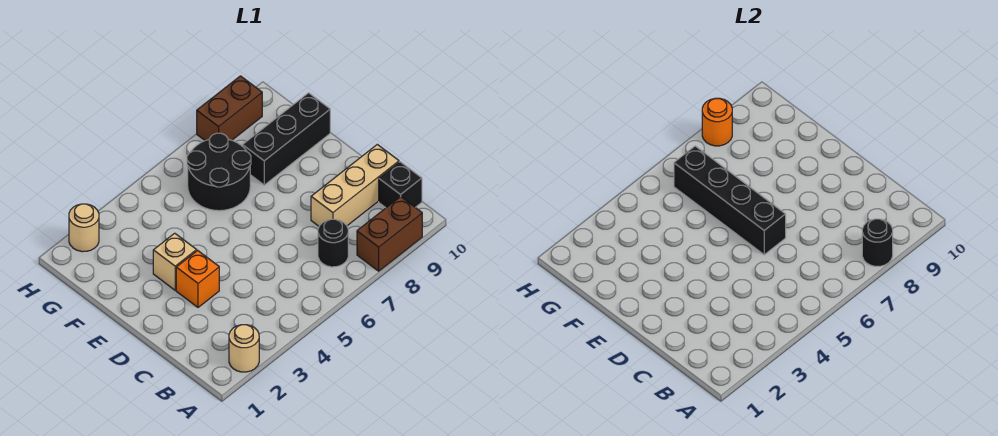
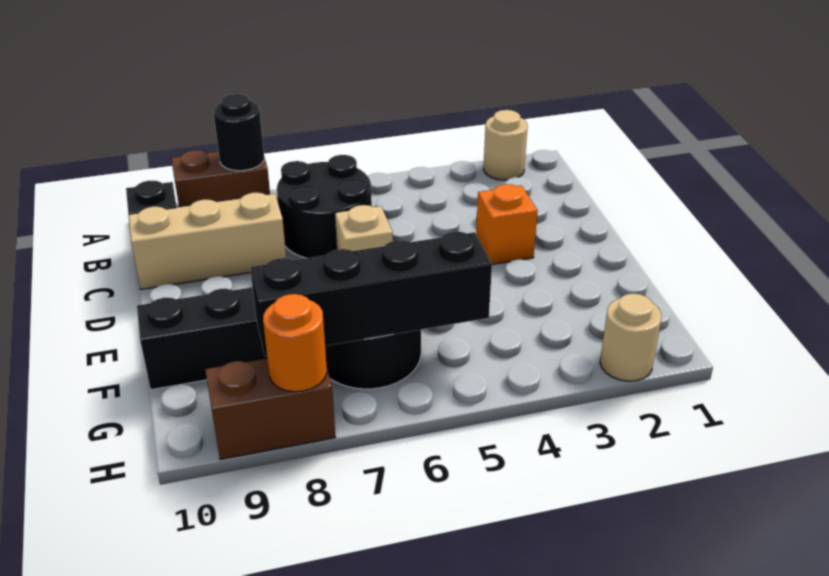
black 1x1 round brick [318,219,348,267] -> black 2x2 round brick [277,155,372,258]
black 1x4 brick [674,146,786,255] -> black 1x4 brick turned to [250,232,492,356]
tan 1x1 brick [153,233,197,290] -> tan 1x1 brick moved to [335,205,393,251]

